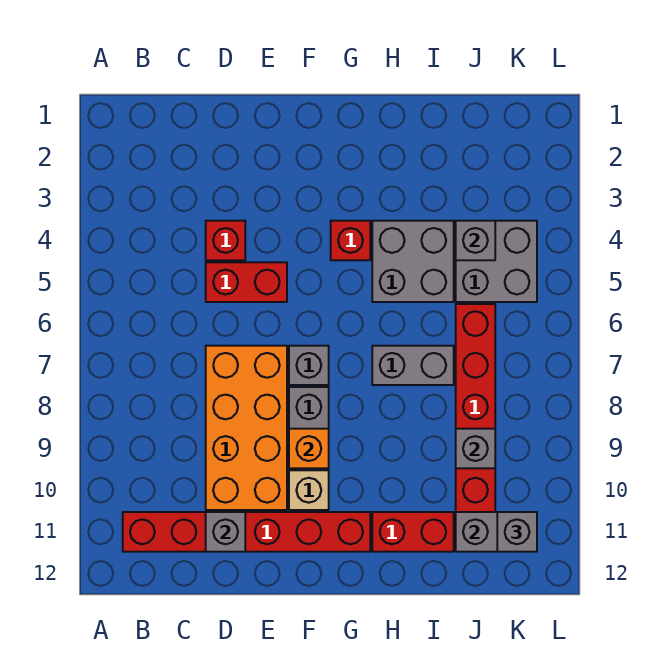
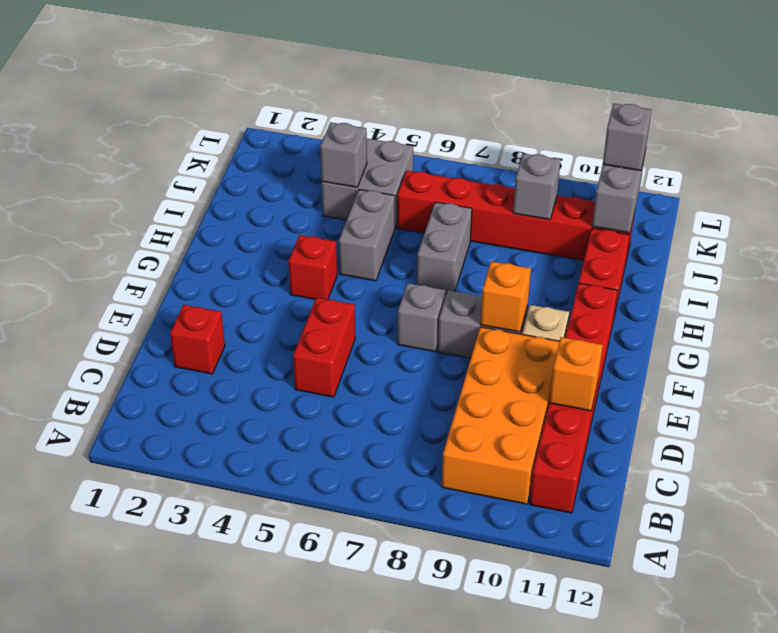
red 1x1 brick [206,221,245,260] -> red 1x1 brick moved to [170,305,225,374]
orange 2x4 brick [206,346,287,510] -> orange 2x4 brick turned to [442,327,560,504]
grey 1x1 brick [206,512,245,552] -> orange 1x1 brick [549,337,603,411]
grey 2x2 brick [372,221,454,302] -> grey 1x2 brick [339,189,395,281]

